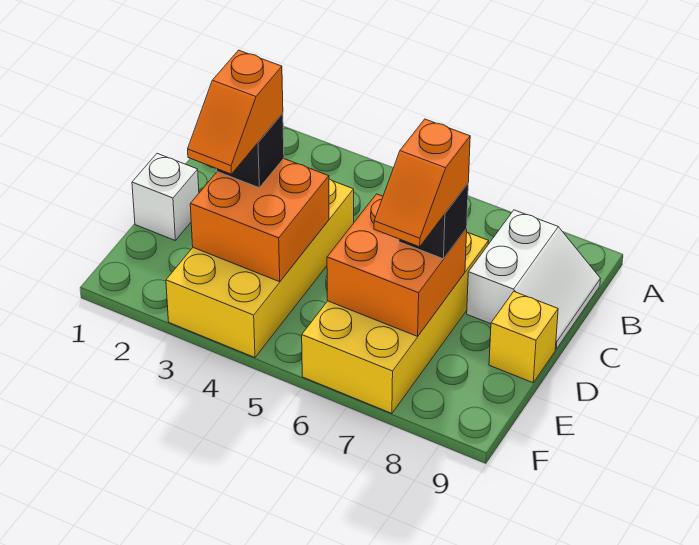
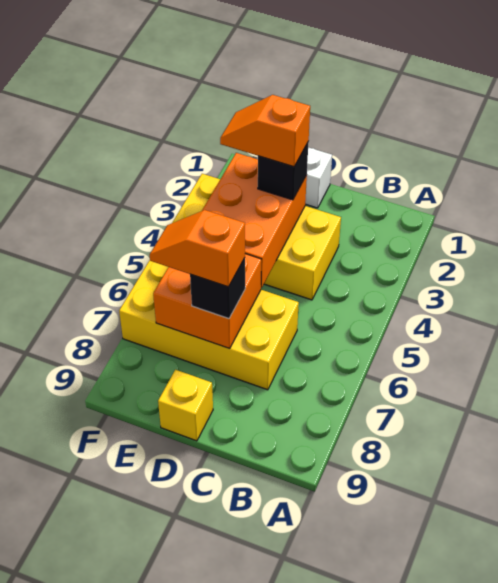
white 2x2 slope [467,210,600,349] -> none
orange 2x2 brick [190,159,329,282] -> orange 2x3 brick [202,153,307,288]

